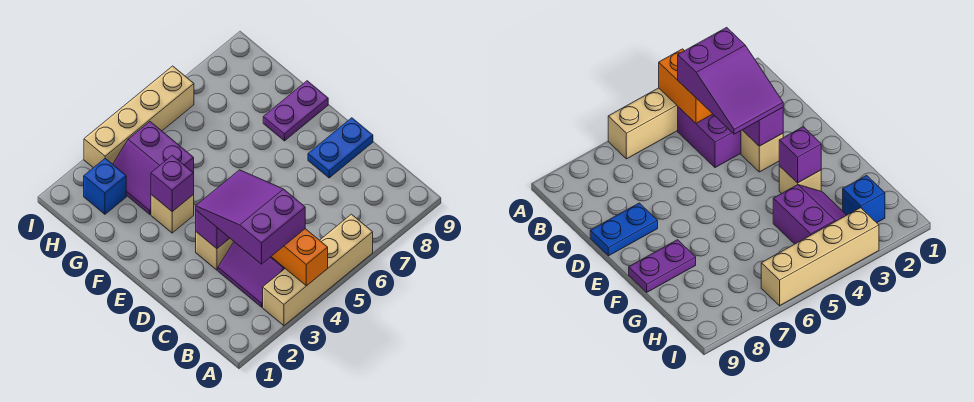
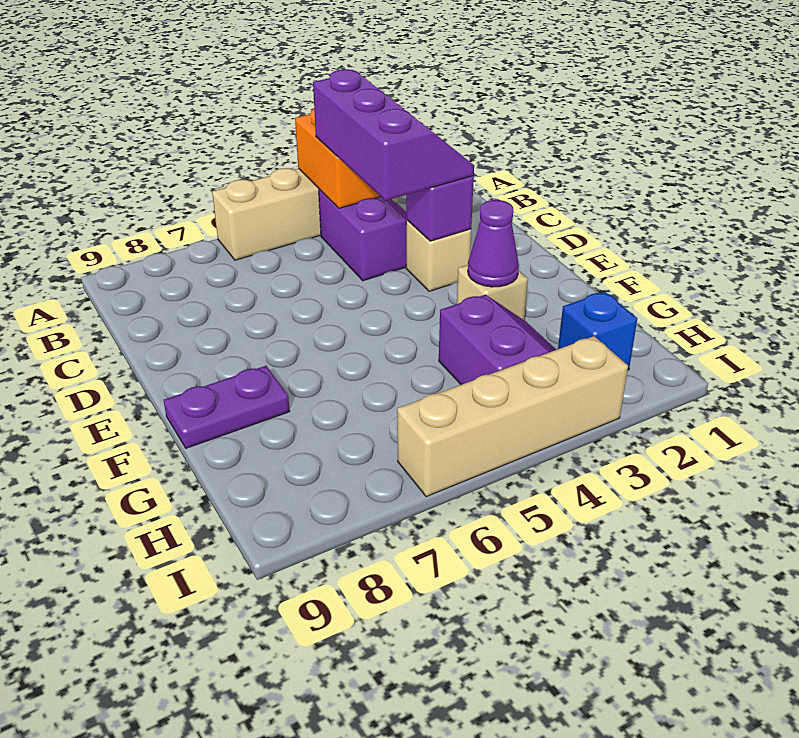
purple 2x3 slope [196,170,305,264] -> purple 2x3 slope turned to [313,69,474,201]
blue 1x2 plate [308,118,373,178] -> none
purple 1x1 brick [151,155,194,212] -> purple 1x1 cone [468,200,519,287]

